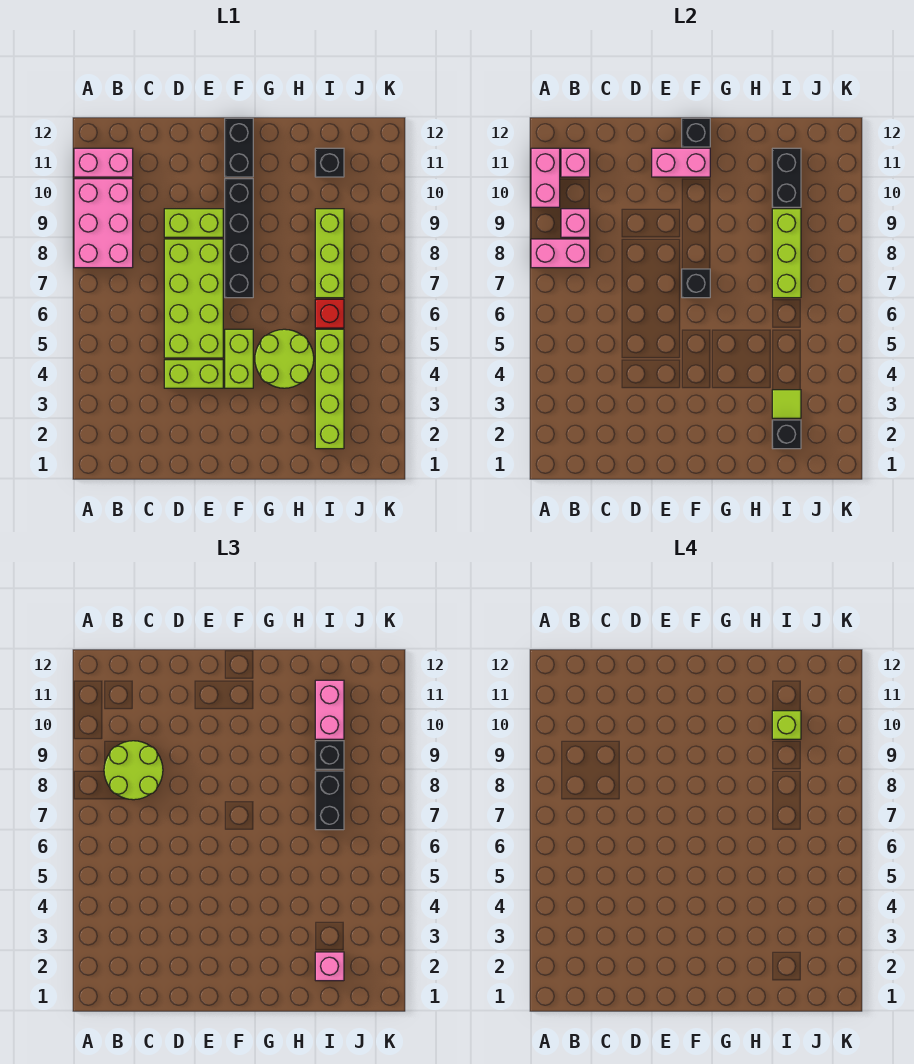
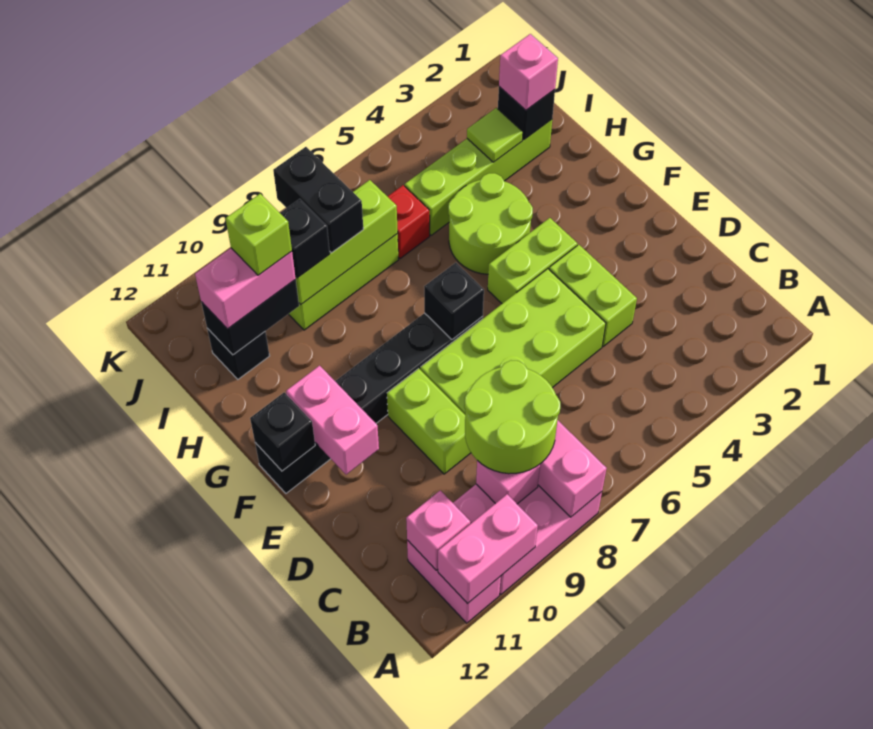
black 1x2 brick [315,771,344,830] -> black 1x2 brick turned to [273,147,363,253]

